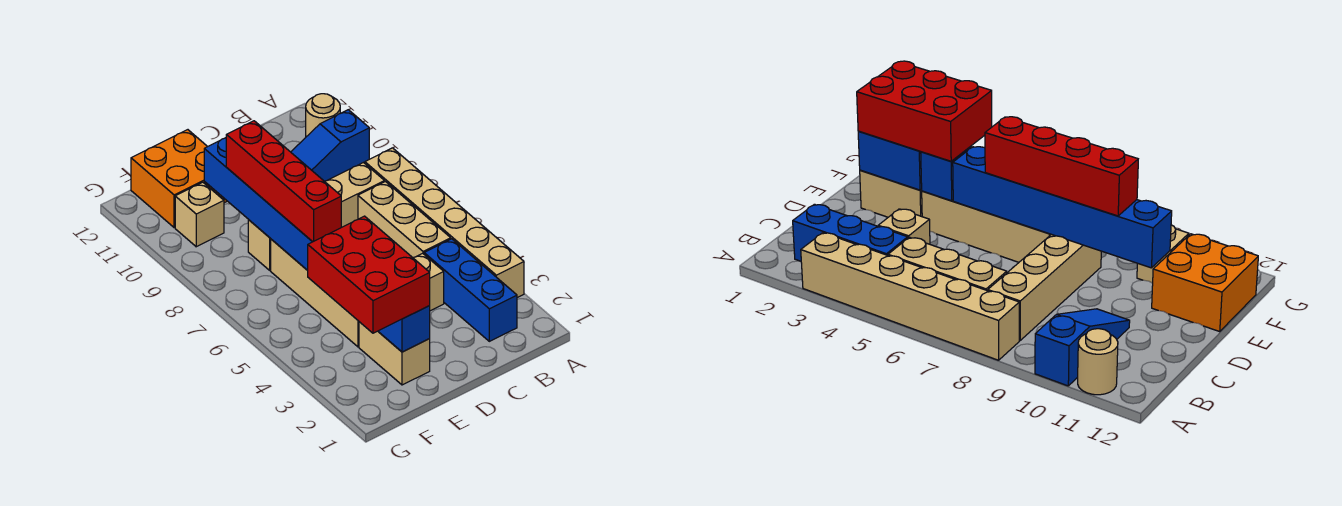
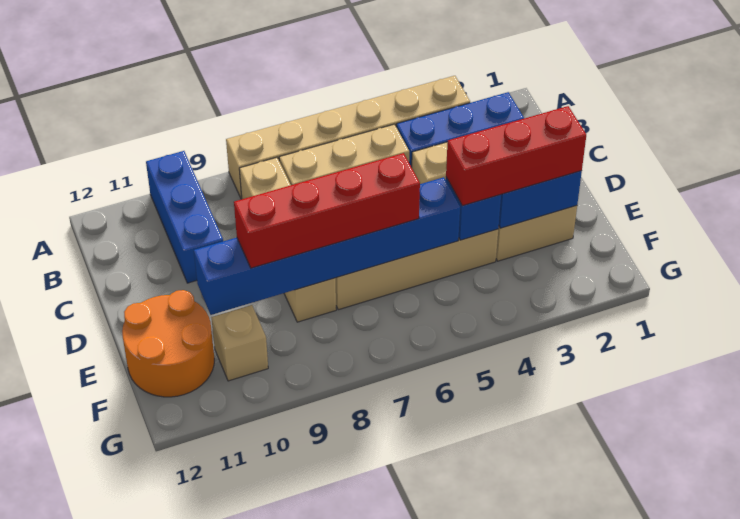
blue 1x3 slope [291,110,369,181] -> blue 1x3 brick [146,151,223,283]
tan 1x1 round brick [306,94,340,137] -> none
red 2x3 brick [307,216,430,333] -> red 1x3 brick [446,106,586,206]
orange 2x2 brick [131,130,227,228] -> orange 2x2 round brick [122,290,215,397]

